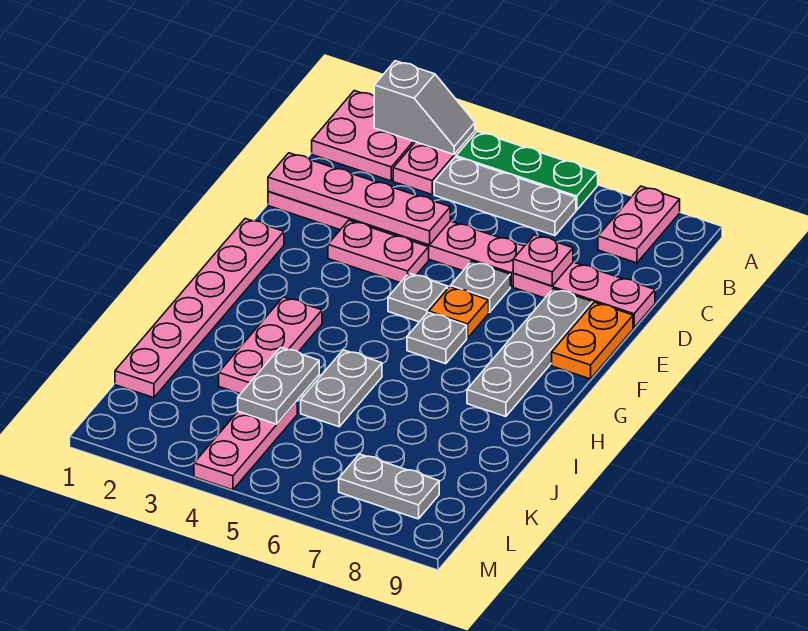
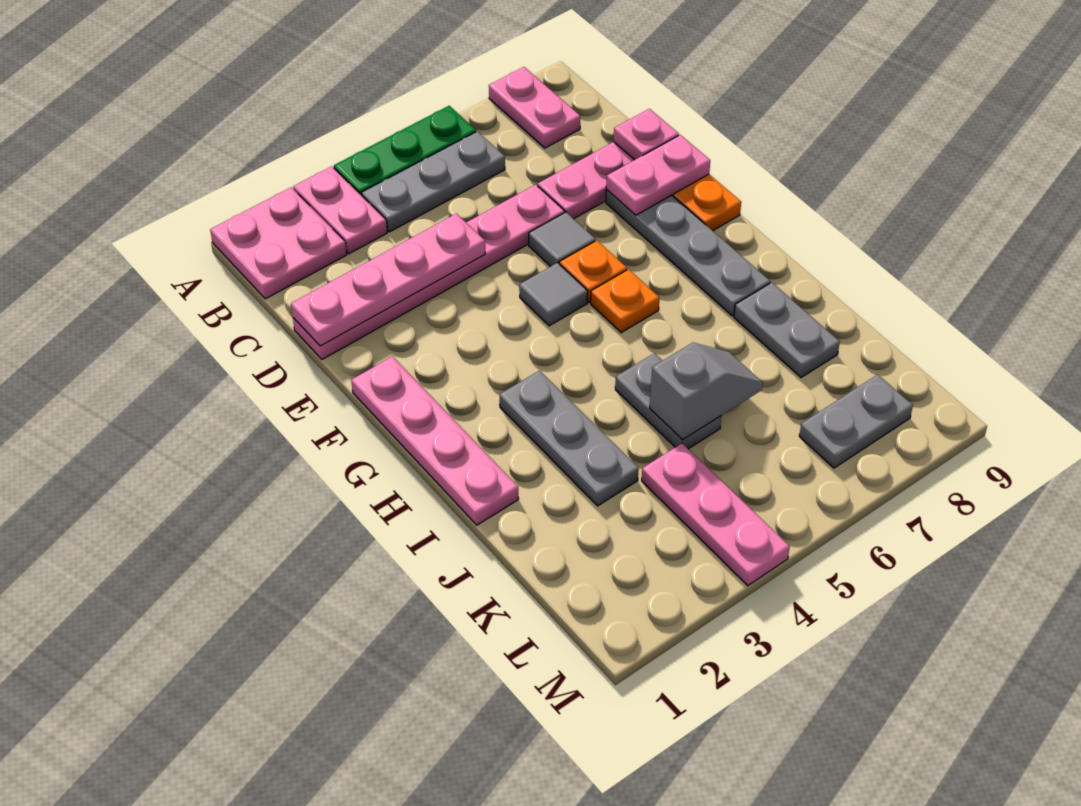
grey 1x2 slope [374,61,475,154] -> grey 1x2 slope moved to [650,343,763,440]
pink 1x1 plate [513,235,573,286] -> pink 1x1 plate moved to [614,109,679,160]
pink 1x2 plate [328,220,429,283] -> pink 1x2 plate moved to [606,135,710,215]
grey 1x1 plate [451,261,510,312] -> grey 1x1 tile [529,212,595,267]
pink 1x6 plate [115,219,284,398] -> pink 1x4 plate [351,356,519,525]
grey 1x1 plate [388,273,448,322] -> grey 1x1 tile [519,263,588,326]
grey 1x1 plate [407,312,467,364] -> orange 1x1 plate [591,269,659,333]
pink 1x3 plate [219,297,322,394] -> grey 1x3 plate [500,371,639,506]
grey 1x2 plate [238,347,319,424] -> grey 1x2 plate moved to [734,283,840,378]

